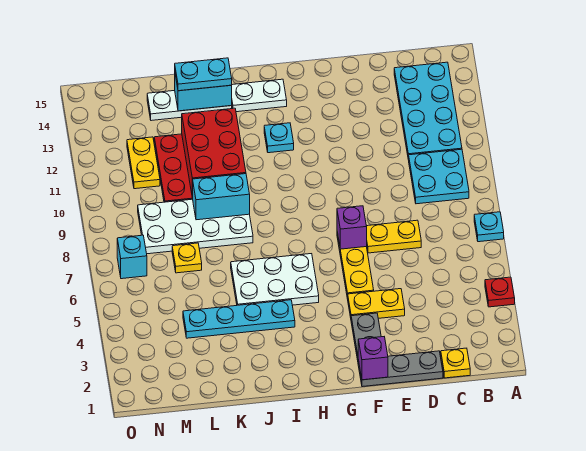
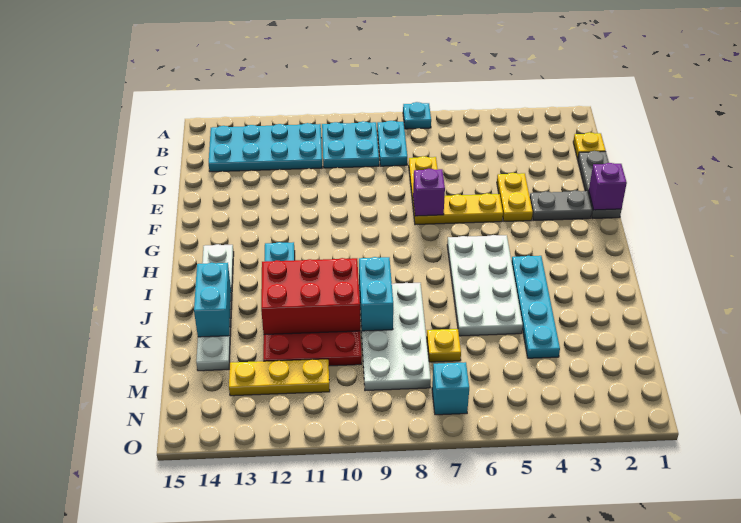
red 1x1 plate [485,277,515,307] -> none
white 2x3 plate [231,254,319,305] -> white 2x4 plate [447,235,523,336]
cyan 1x2 plate [175,58,232,91] -> cyan 1x2 plate moved to [377,121,407,166]
yellow 1x2 plate [127,137,160,189] -> yellow 1x3 plate [229,359,330,396]

